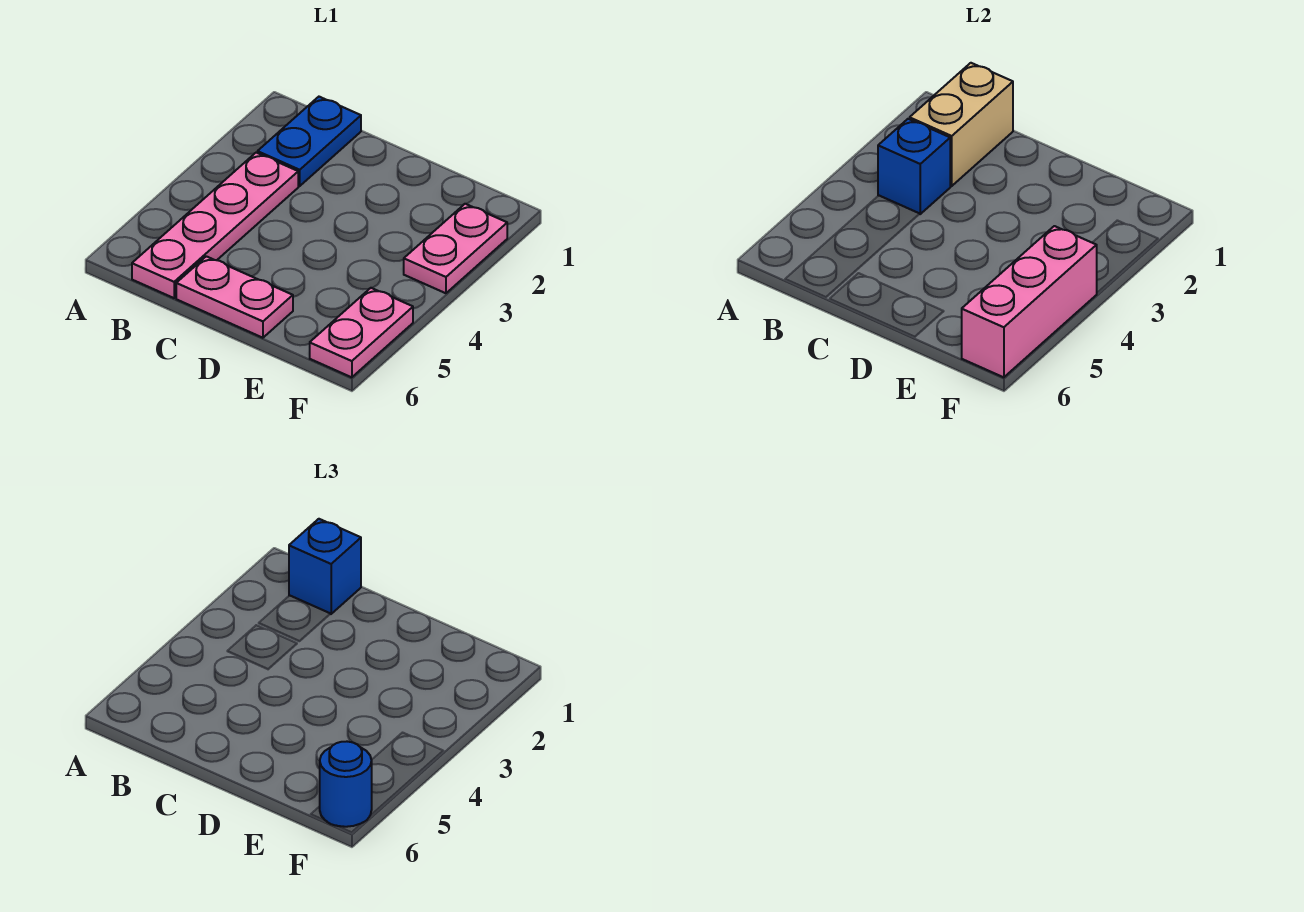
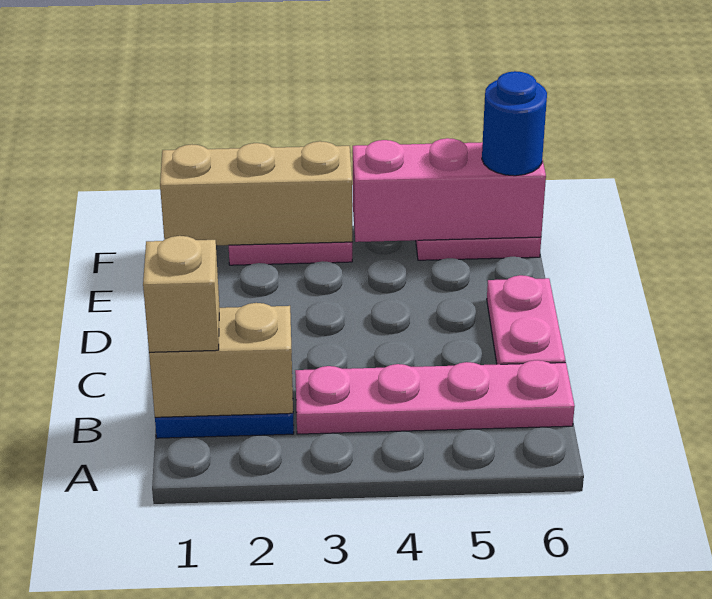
blue 1x1 brick [289,519,361,614] -> tan 1x1 brick [143,236,219,352]
blue 1x1 brick [878,119,950,214] -> none
none -> tan 1x3 brick [160,141,352,245]

